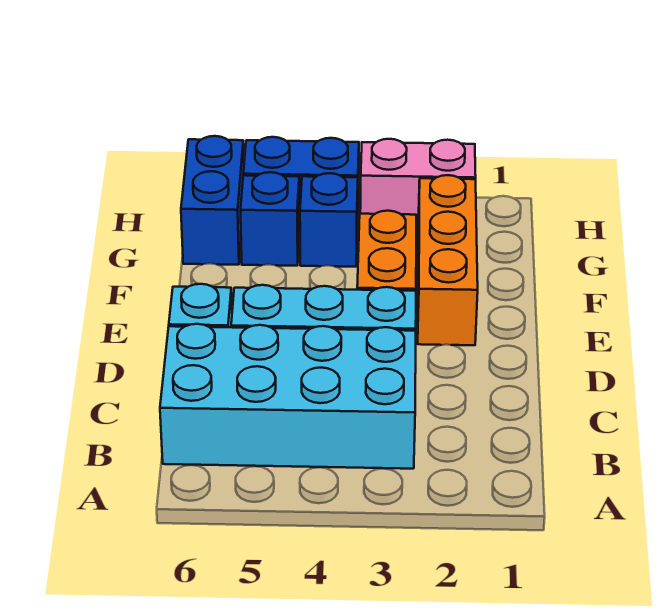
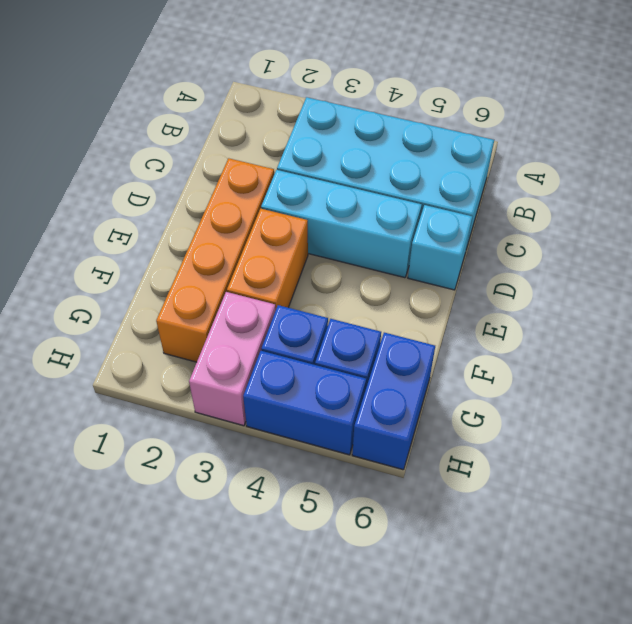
orange 1x3 brick [418,175,478,345] -> orange 1x4 brick [156,158,274,362]
pink 1x2 brick [360,139,476,231] -> pink 1x2 brick turned to [189,292,276,426]

